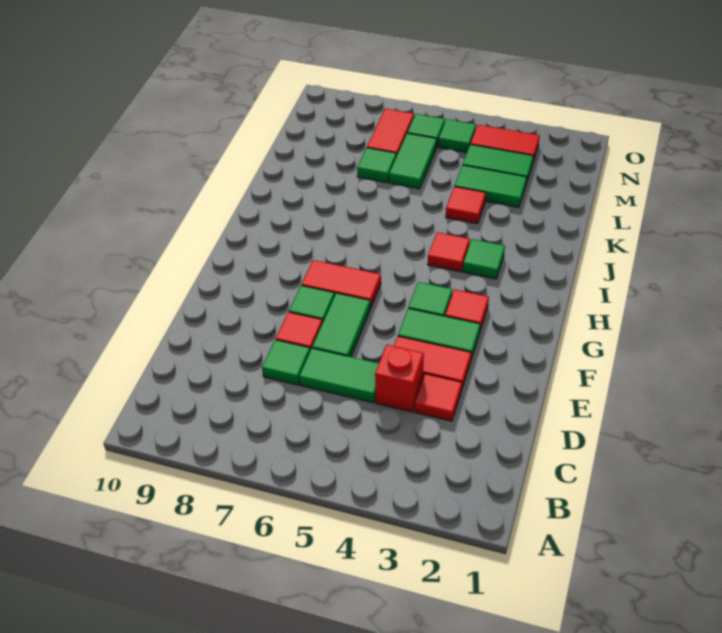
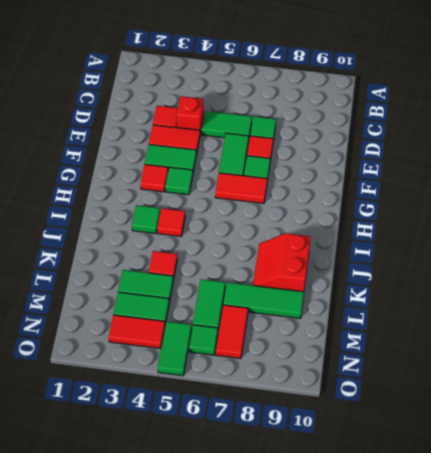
none -> red 2x2 slope [253,233,311,292]
green 1x1 tile [357,148,396,183] -> green 1x3 tile [223,282,304,318]
green 1x1 tile [438,119,476,153] -> green 1x2 tile [158,321,192,376]

